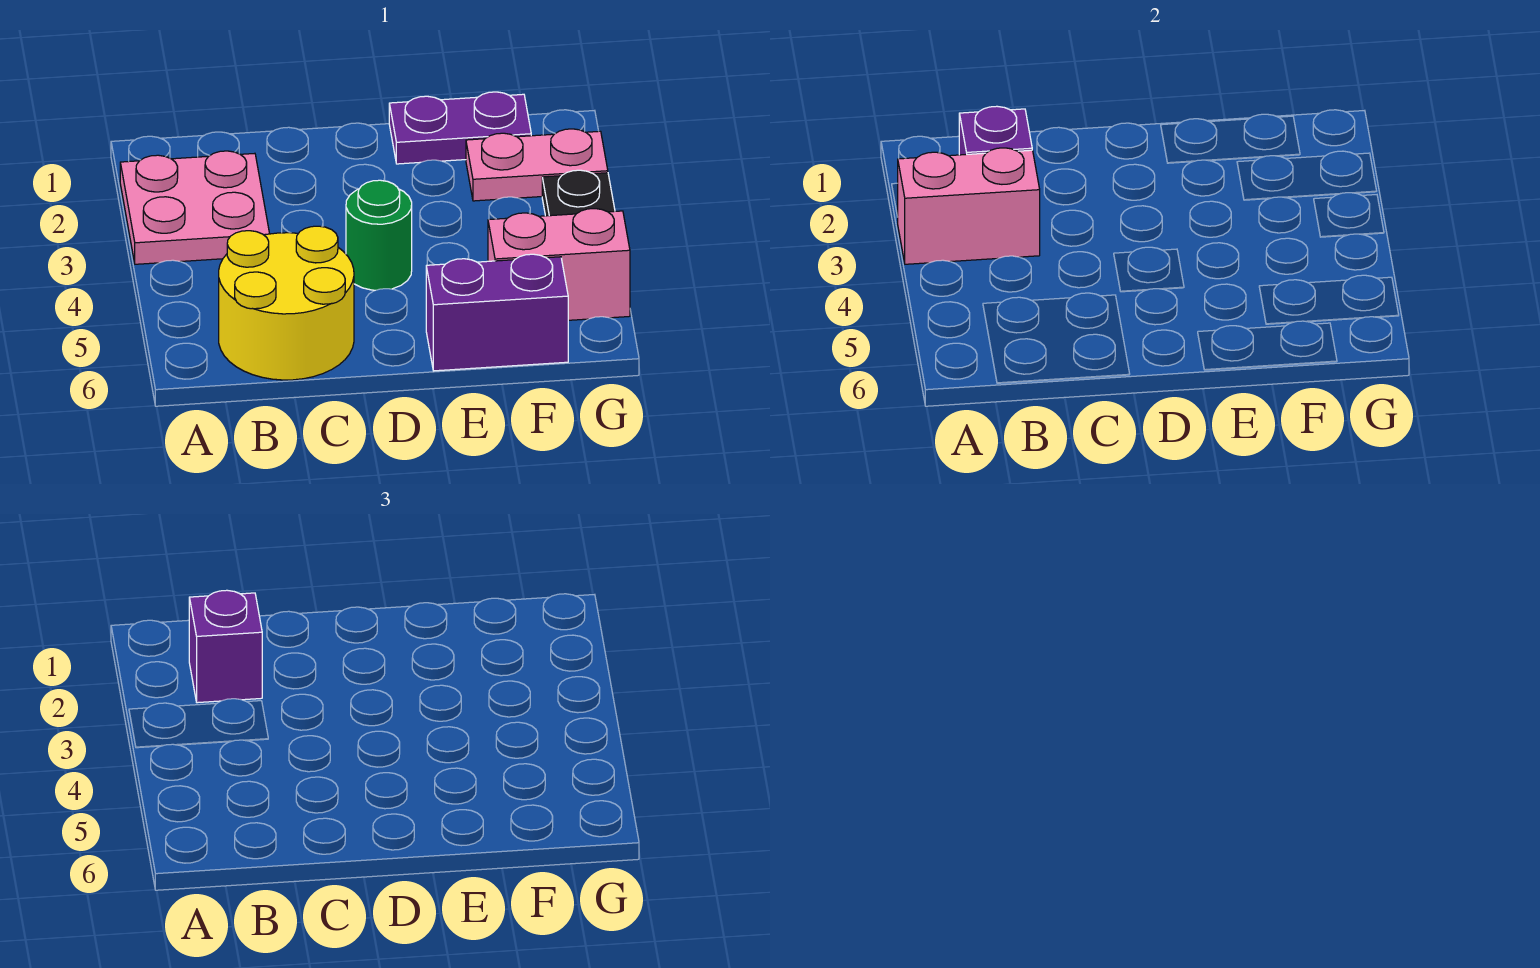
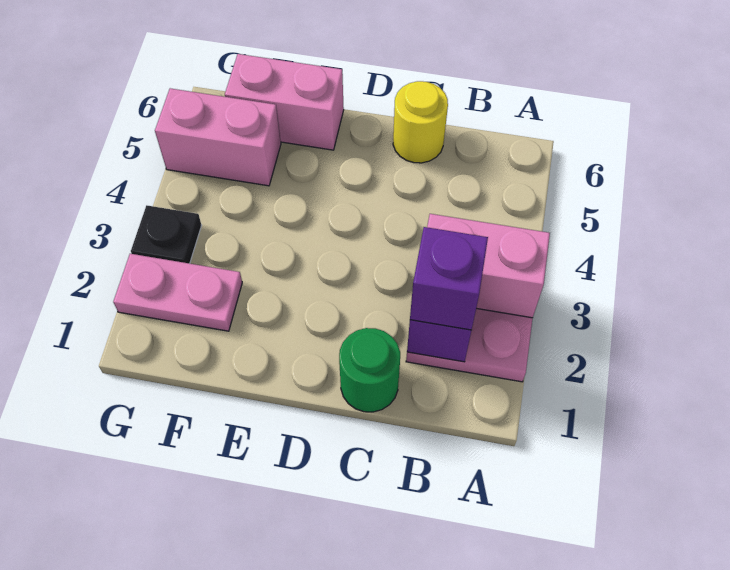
yellow 2x2 round brick [219,226,354,380] -> yellow 1x1 round brick [393,81,448,163]
green 1x1 round brick [346,180,412,290] -> green 1x1 round brick moved to [339,328,400,412]
purple 1x2 plate [389,92,531,164] -> none
purple 1x2 brick [426,254,568,371] -> pink 1x2 brick [225,54,344,150]

